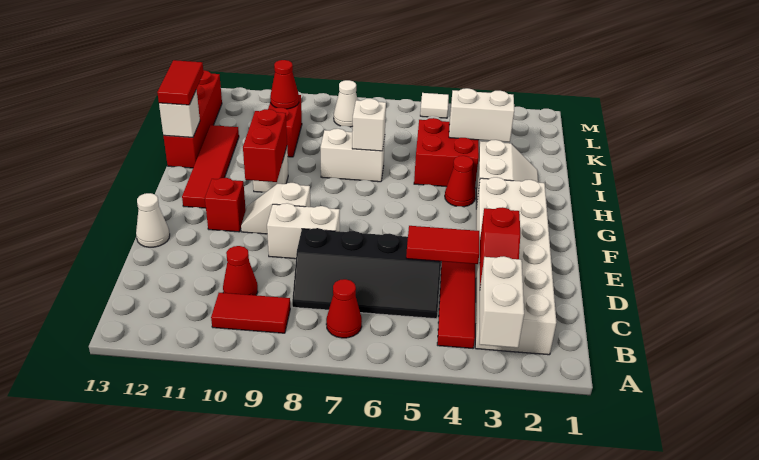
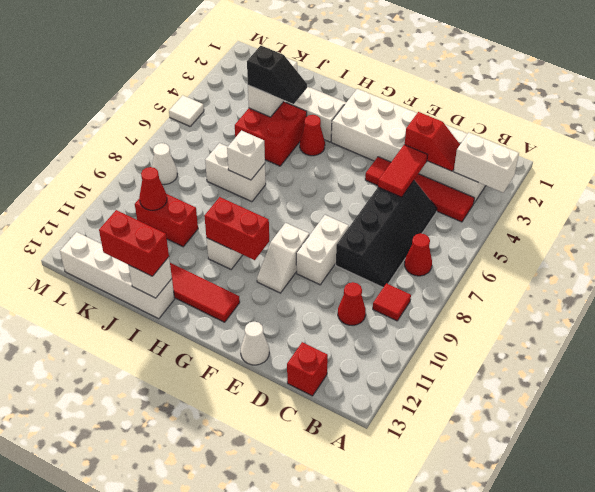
red 1x2 tile [211,293,290,333] -> red 1x1 tile [373,283,411,321]
red 1x1 brick [205,178,246,232] -> red 1x1 brick moved to [287,342,328,396]
none -> black 1x2 slope [247,46,307,104]
white 1x2 brick [321,129,385,182] -> white 1x2 brick turned to [205,143,266,202]
red 1x4 brick [164,70,222,168] -> white 1x4 brick [60,232,175,319]
red 1x2 tile [157,60,204,105] -> red 1x2 brick [99,210,169,276]

